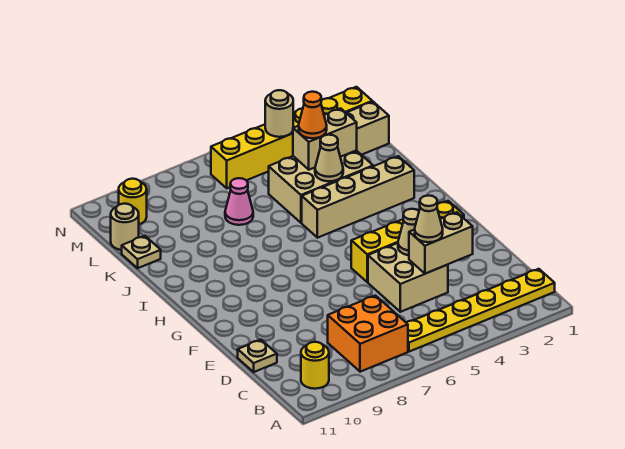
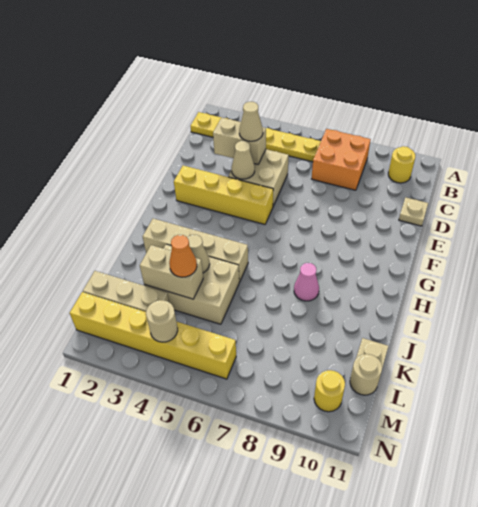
pink 1x1 cone [225,178,253,225] -> pink 1x1 cone moved to [294,263,319,301]

